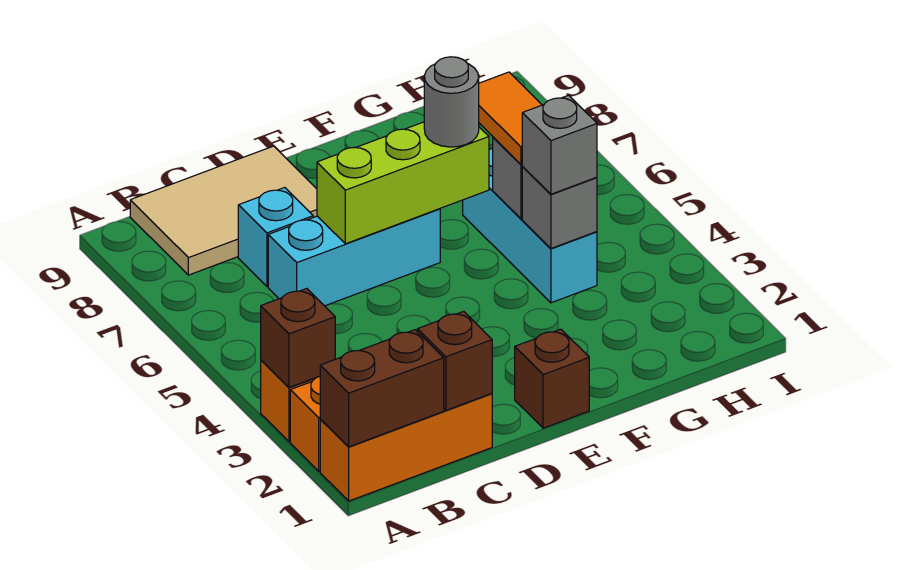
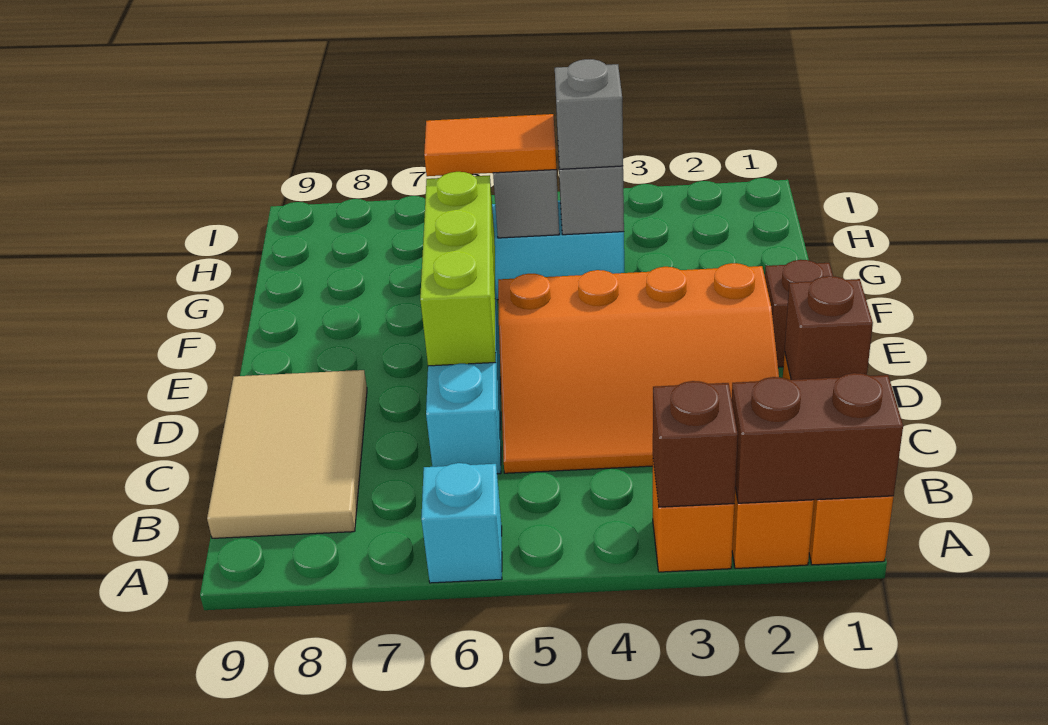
brown 1x2 brick [320,330,444,447] -> brown 1x2 brick turned to [732,373,903,503]
none -> orange 3x4 slope [498,263,779,473]
cyan 1x1 brick [238,188,313,286] -> cyan 1x1 brick moved to [421,463,502,583]
grey 1x1 round brick [424,57,479,147] -> none

